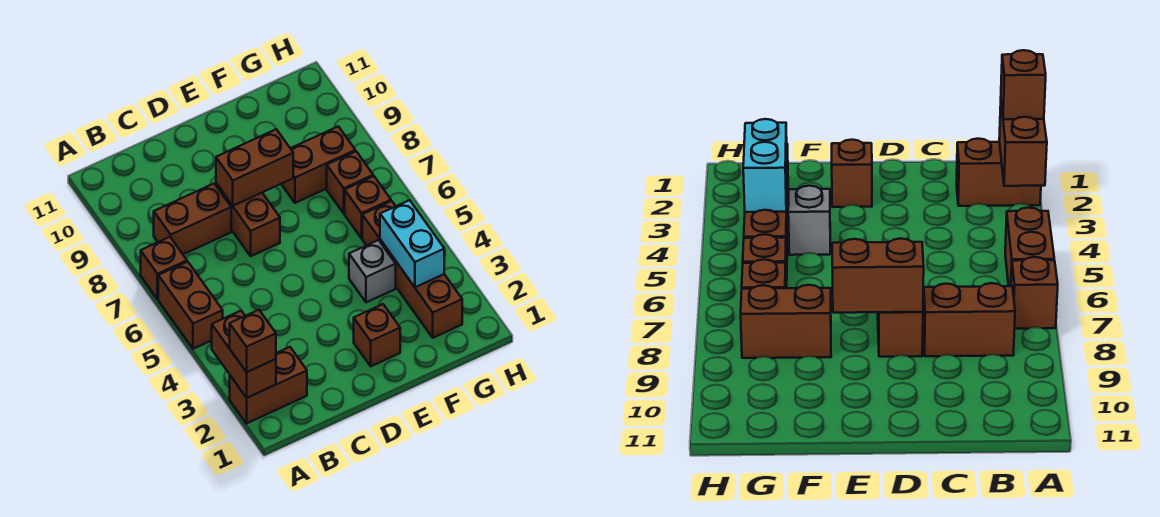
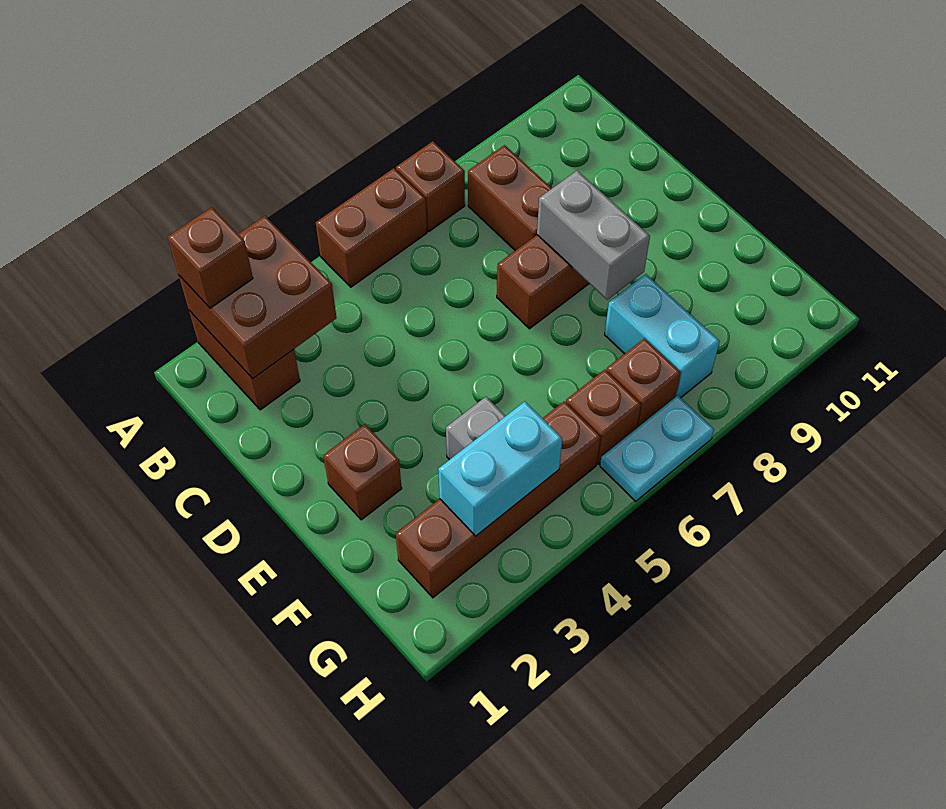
brown 1x2 brick [212,311,276,398] -> brown 2x2 brick [179,216,337,379]
brown 1x2 brick [216,129,293,206] -> grey 1x2 brick [537,171,650,300]
brown 1x2 brick [281,126,355,203] -> cyan 1x2 brick [605,274,720,398]
none -> cyan 1x2 plate [600,396,714,501]

